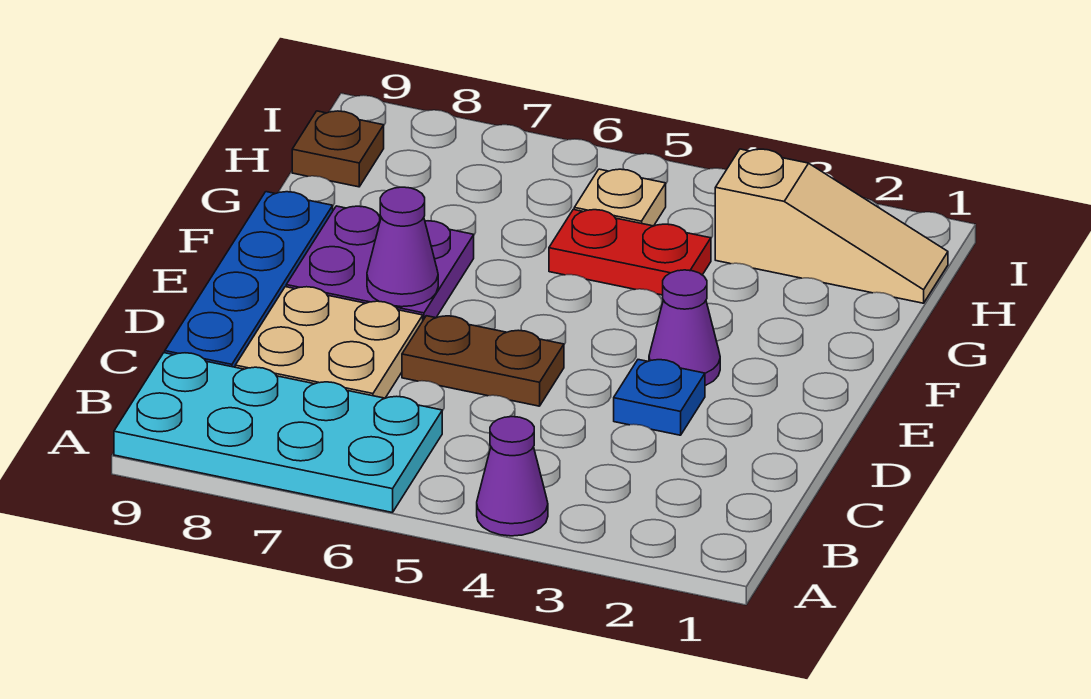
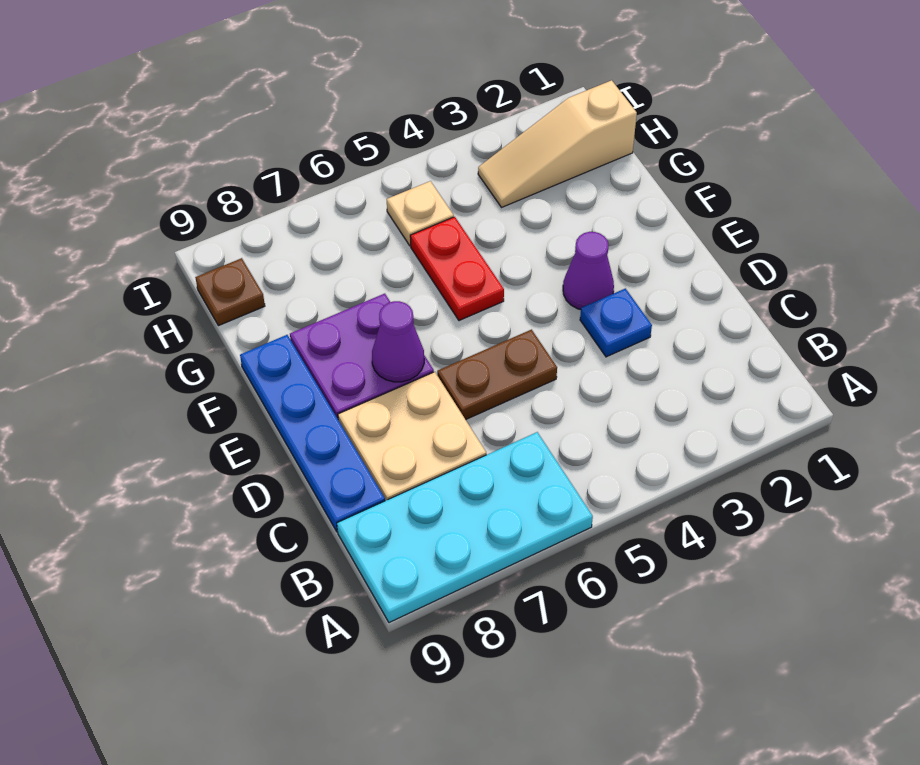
purple 1x1 cone [477,417,548,536] -> none
red 1x2 plate [549,209,711,295] -> red 1x2 plate turned to [410,217,504,321]
tan 1x3 slope [715,149,948,303] -> tan 1x3 slope turned to [478,80,637,208]

